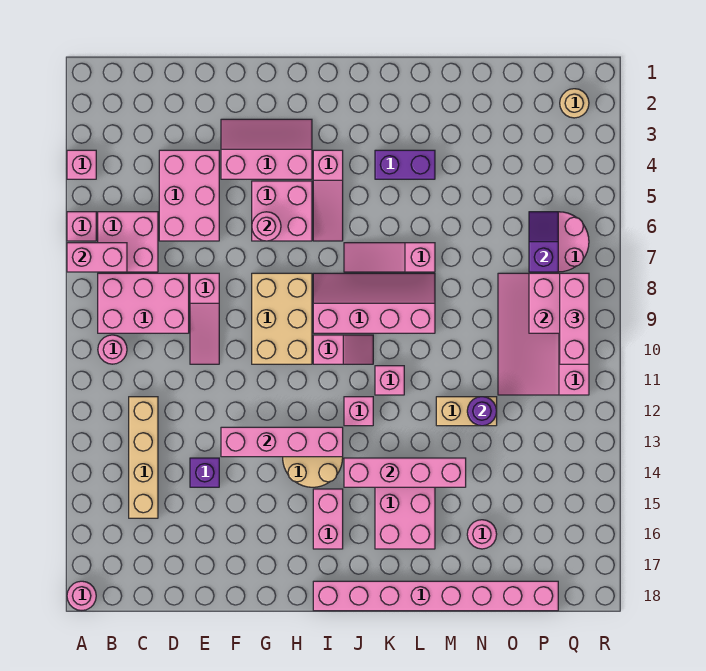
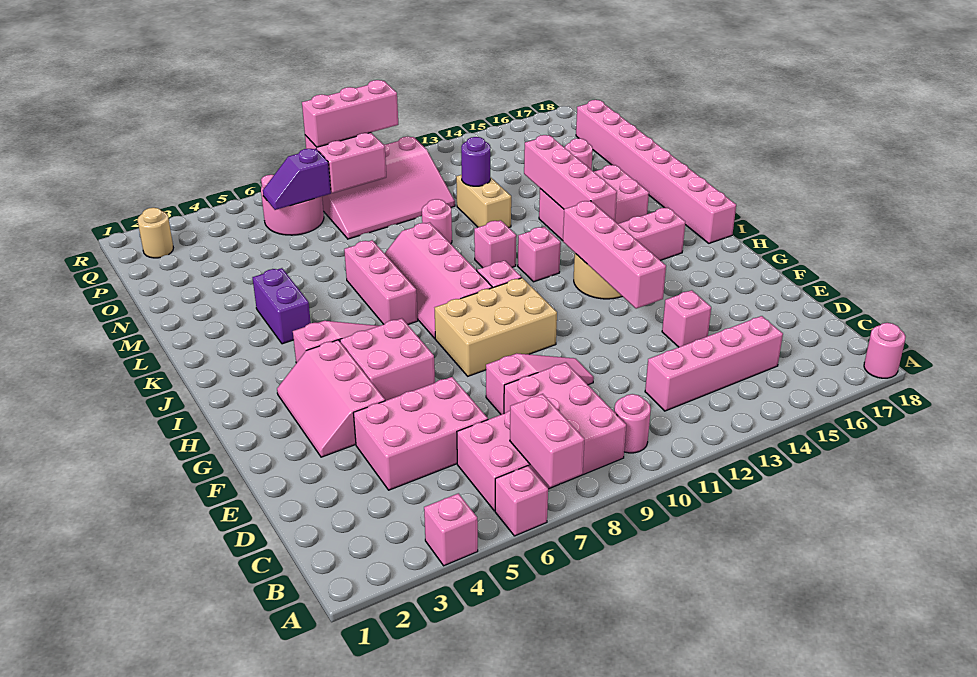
tan 1x4 brick [129,397,158,518] -> pink 1x4 brick [645,316,783,411]
purple 1x1 brick [190,458,219,487] -> pink 1x1 brick [662,290,711,347]
pink 1x1 round brick [252,212,281,241] -> pink 1x1 round brick moved to [422,199,452,244]
pink 1x3 slope [344,243,435,272] -> pink 1x3 brick [344,240,418,325]

